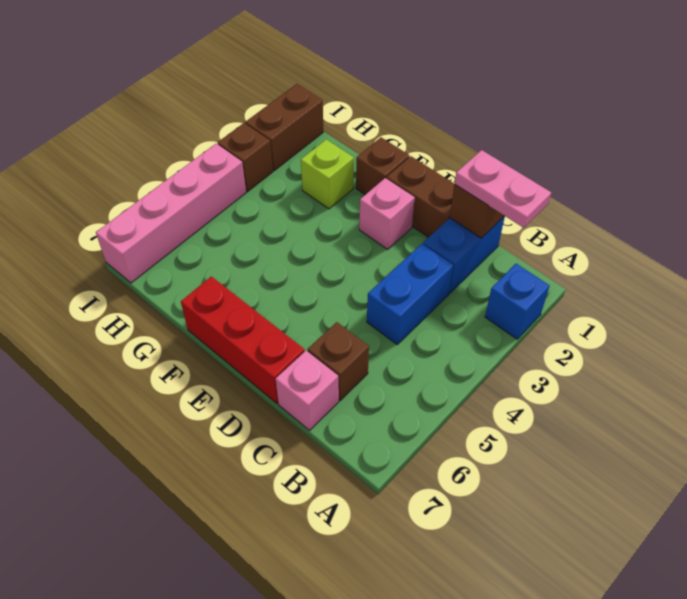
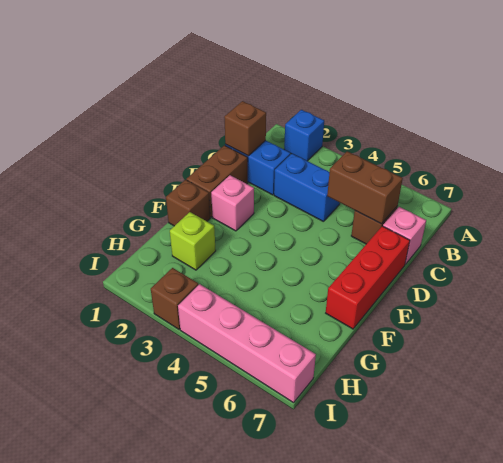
pink 1x2 plate [455,150,551,228] -> none
brown 1x2 brick [245,84,323,171] -> brown 1x2 brick moved to [327,151,403,224]

